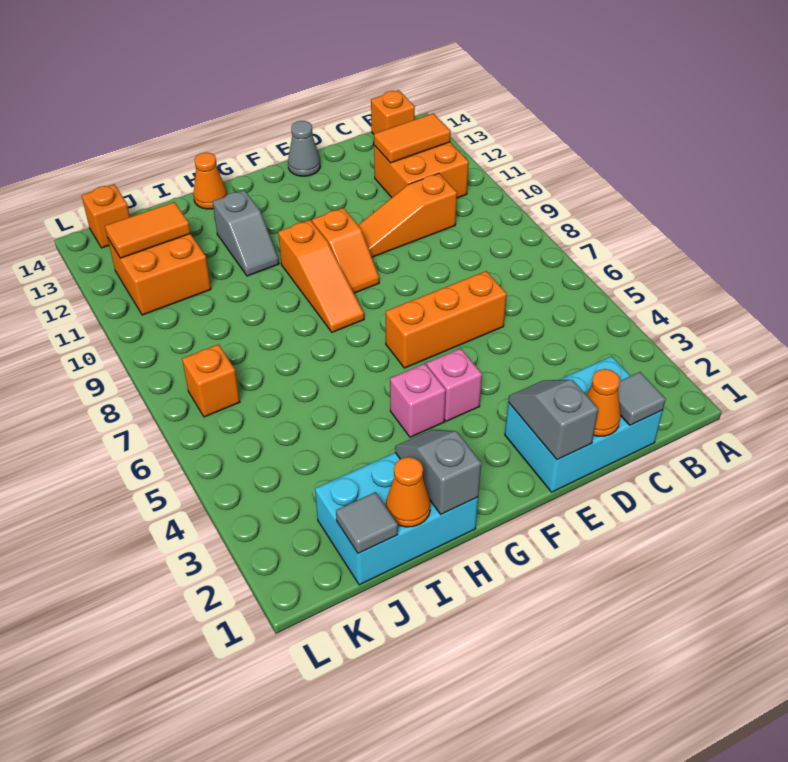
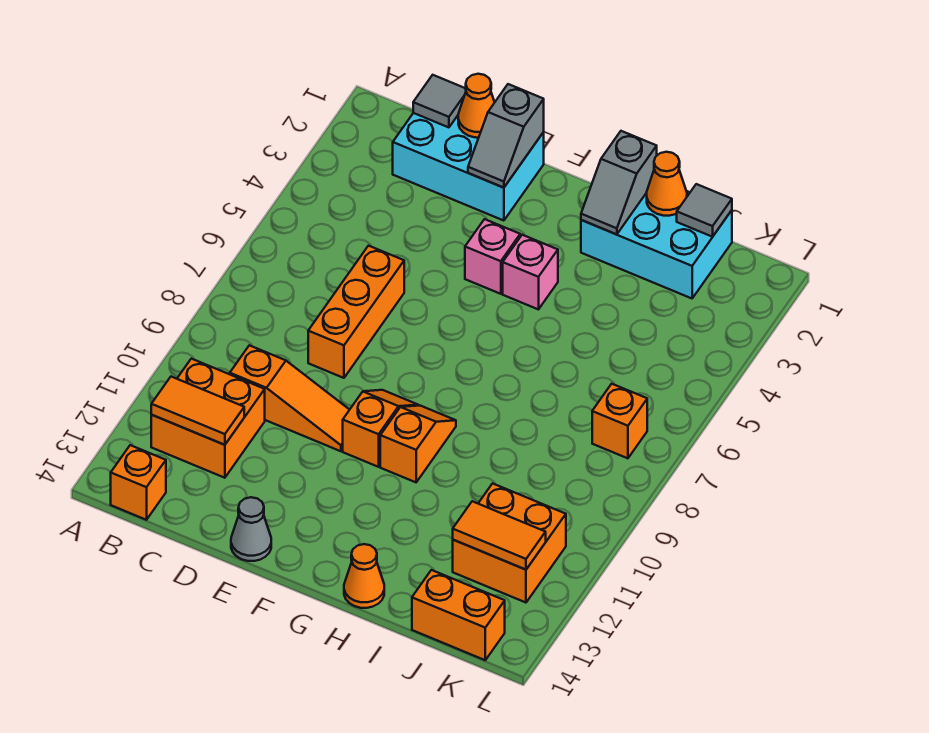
orange 1x3 brick [386,271,507,368] -> orange 1x3 brick turned to [308,246,404,378]
orange 1x3 slope [278,220,364,332] -> orange 1x2 slope [380,406,456,482]
grey 1x2 slope [213,190,279,276] -> none
orange 1x1 brick [82,184,130,248] -> orange 1x2 brick [412,570,505,660]

